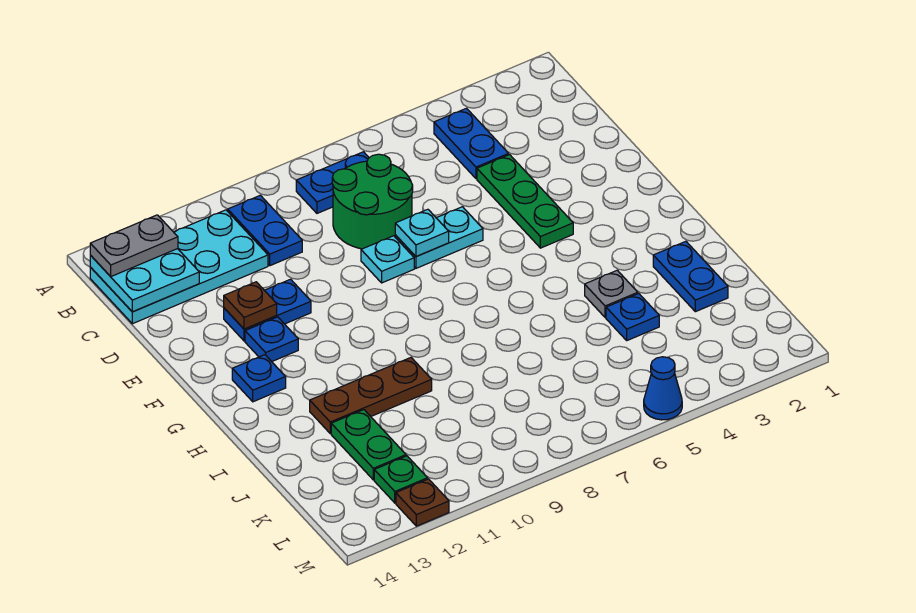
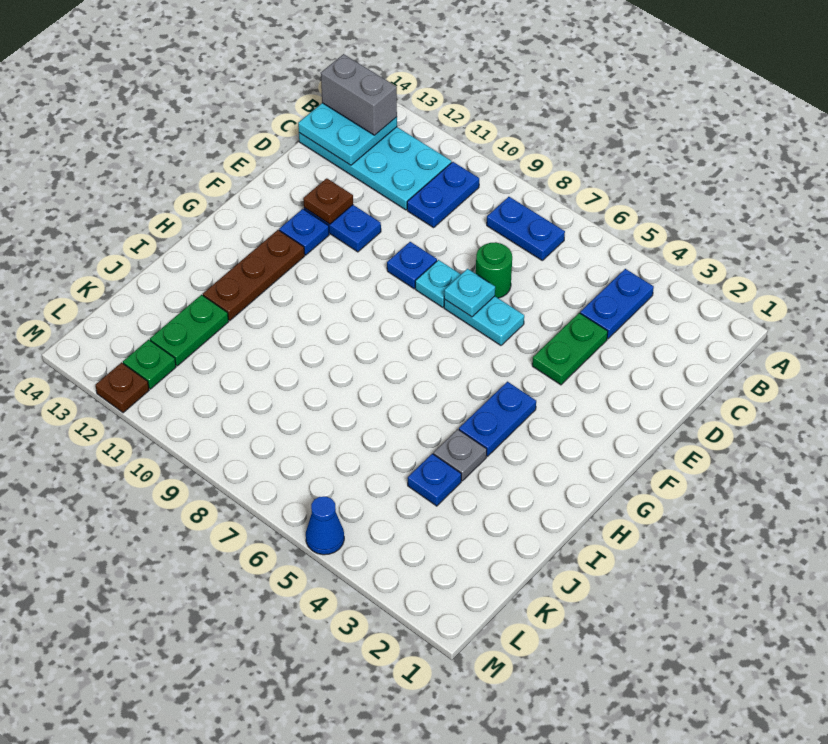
grey 1x2 plate [90,215,178,276] -> grey 1x2 brick [321,54,397,135]
green 2x2 round brick [332,154,413,249] -> green 1x1 round brick [476,242,512,298]
green 1x3 plate [477,155,573,248] -> green 1x2 plate [532,313,608,385]
blue 1x1 plate [232,355,286,402] -> blue 1x1 plate moved to [387,242,437,289]
blue 1x2 plate [653,241,728,312] -> blue 1x2 plate moved to [459,382,536,456]
brown 1x3 plate [310,358,432,434] -> brown 1x3 plate turned to [203,230,305,321]

